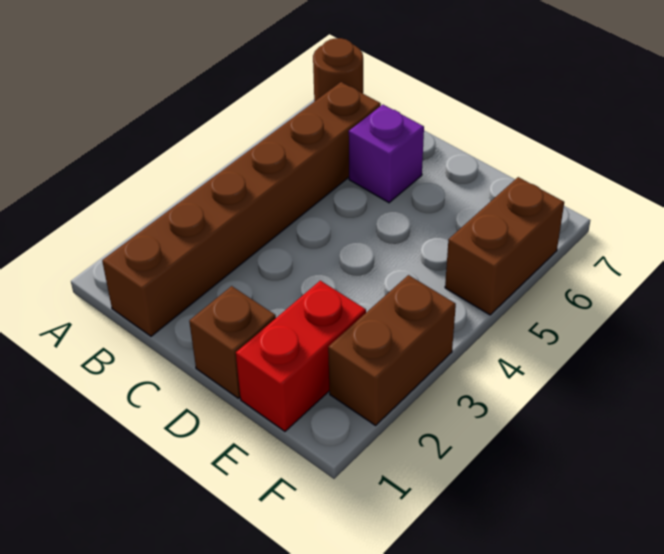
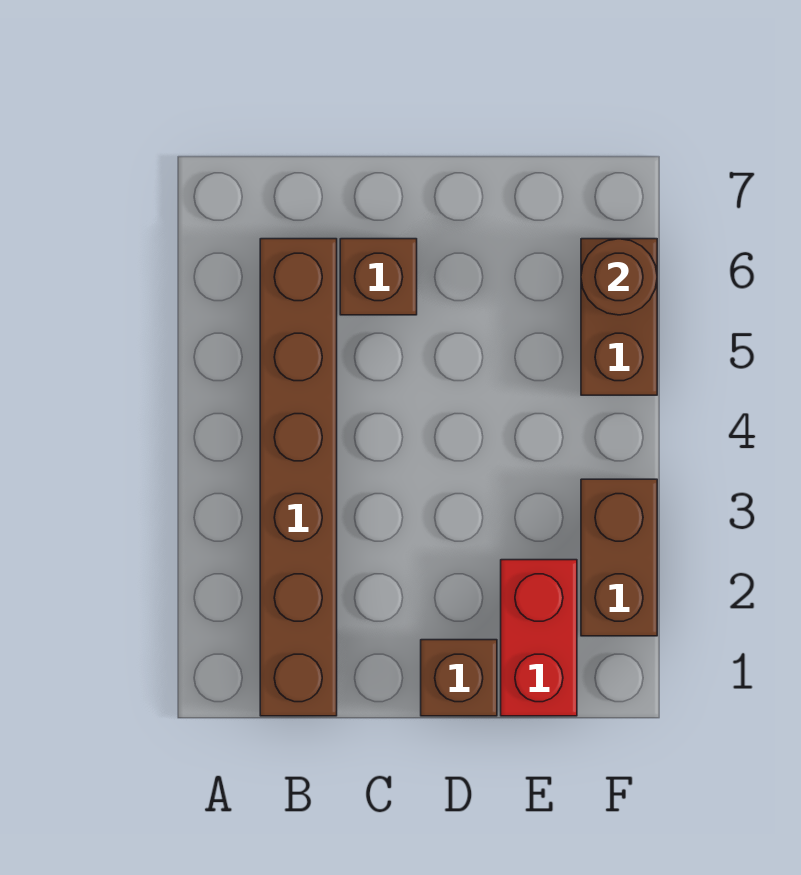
brown 1x1 round brick [313,38,363,102] -> brown 1x1 round brick moved to [581,239,657,315]
purple 1x1 brick [349,105,424,203] -> brown 1x1 brick [340,239,417,315]

